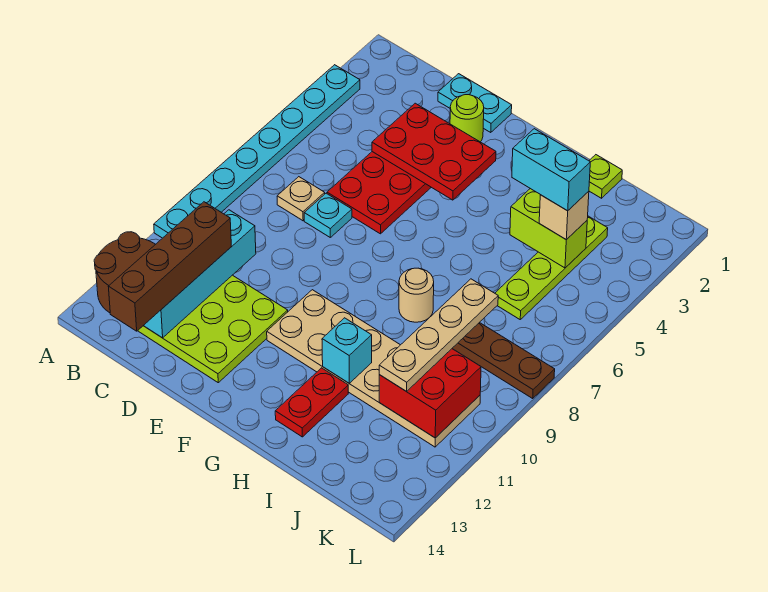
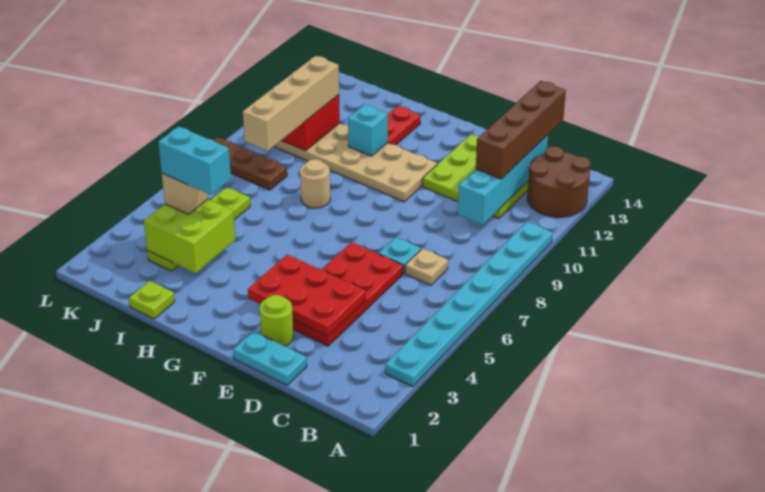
lime 1x2 brick [510,189,587,268] -> lime 2x2 brick [144,199,235,273]
tan 1x4 plate [379,279,498,392] -> tan 1x4 brick [243,56,339,151]

